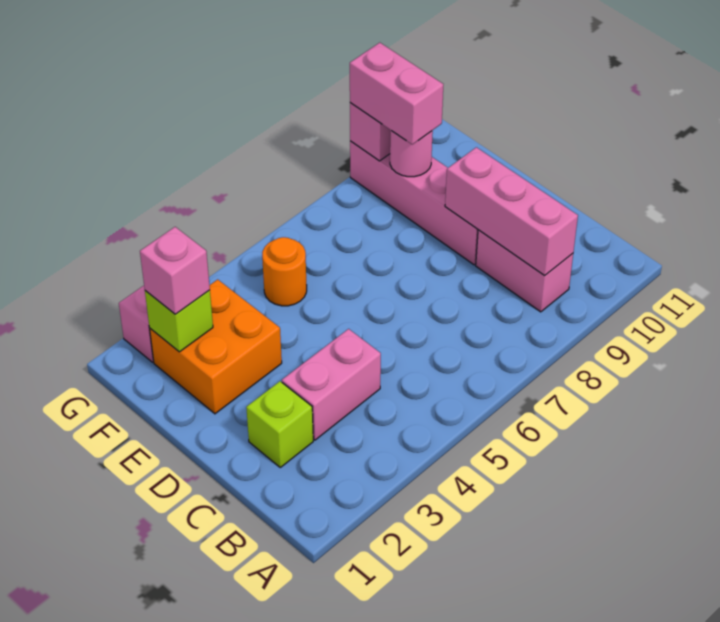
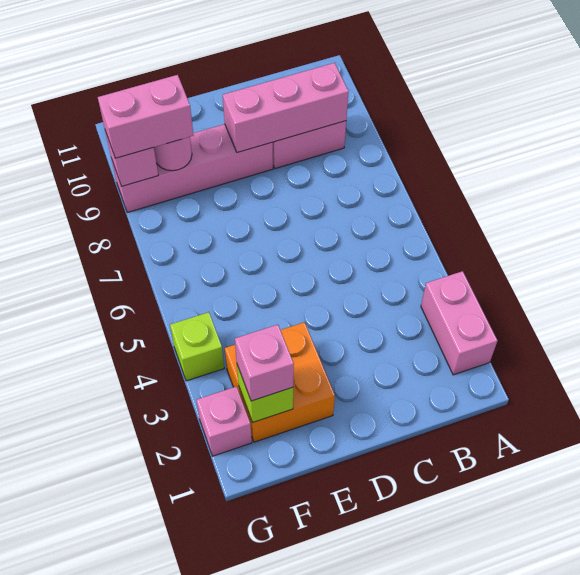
lime 1x1 brick [246,381,313,467] -> lime 1x1 brick moved to [170,312,224,381]
pink 1x2 brick [282,329,381,440] -> pink 1x2 brick moved to [421,271,497,375]
orange 1x1 round brick [262,237,307,306] -> none

